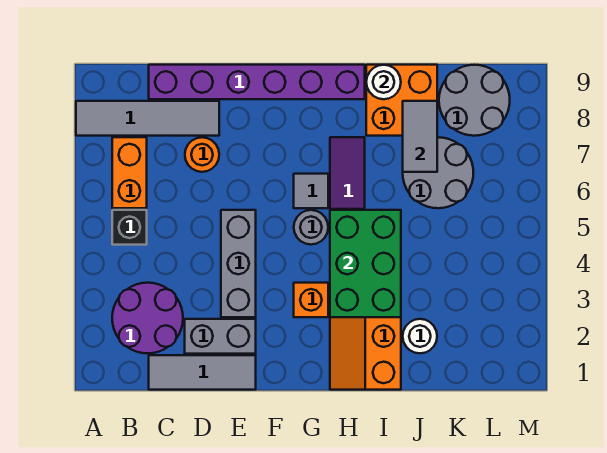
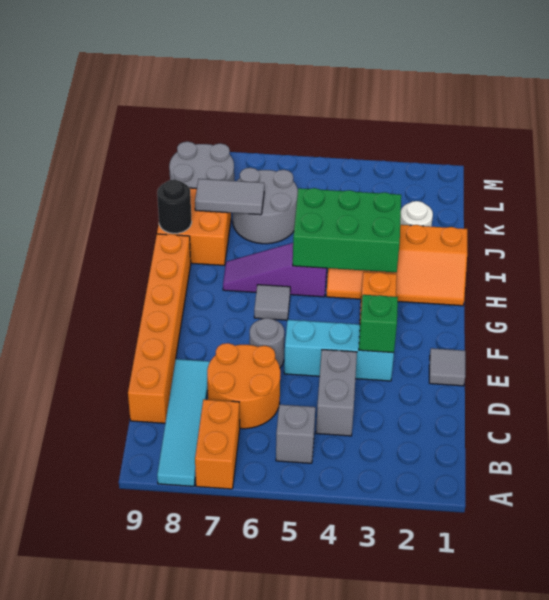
grey 1x4 tile [76,101,219,136] -> cyan 1x4 tile [157,359,210,486]
purple 2x2 round brick [112,283,183,353] -> none
black 1x1 brick [112,210,147,245] -> grey 1x1 brick [276,405,315,463]
orange 1x2 brick [112,137,147,208] -> orange 1x2 brick turned to [195,399,240,489]
grey 1x3 tile [149,355,256,390] -> grey 1x1 tile [429,348,465,386]
purple 1x6 brick [149,65,365,99] -> orange 1x6 brick [128,234,191,423]
grey 1x2 brick [185,319,256,354] -> grey 1x2 brick moved to [316,350,357,436]
orange 1x1 round brick [185,137,219,172] -> orange 2x2 round brick [207,343,280,429]
grey 1x3 brick [221,210,256,317] -> cyan 1x3 brick [284,320,394,381]
none -> green 1x1 brick [359,295,398,353]
grey 1x1 round brick [294,210,328,245] -> grey 1x1 round brick moved to [250,318,284,367]
white 1x1 round brick [366,65,401,99] -> black 1x1 round brick [157,180,192,233]

